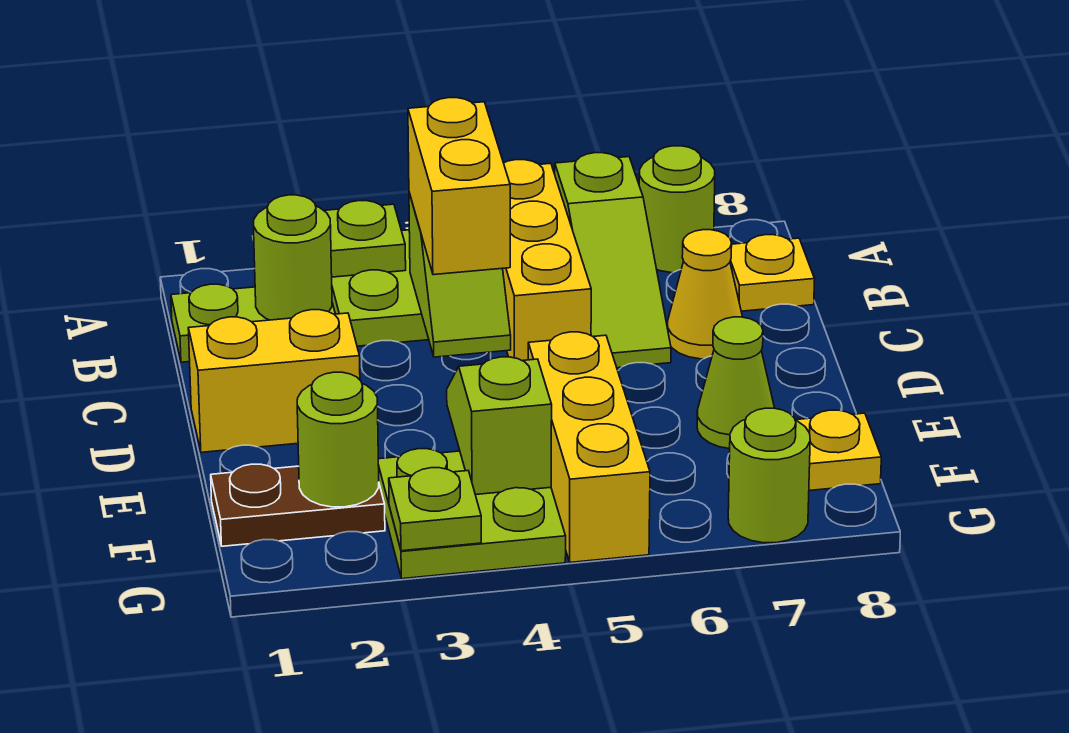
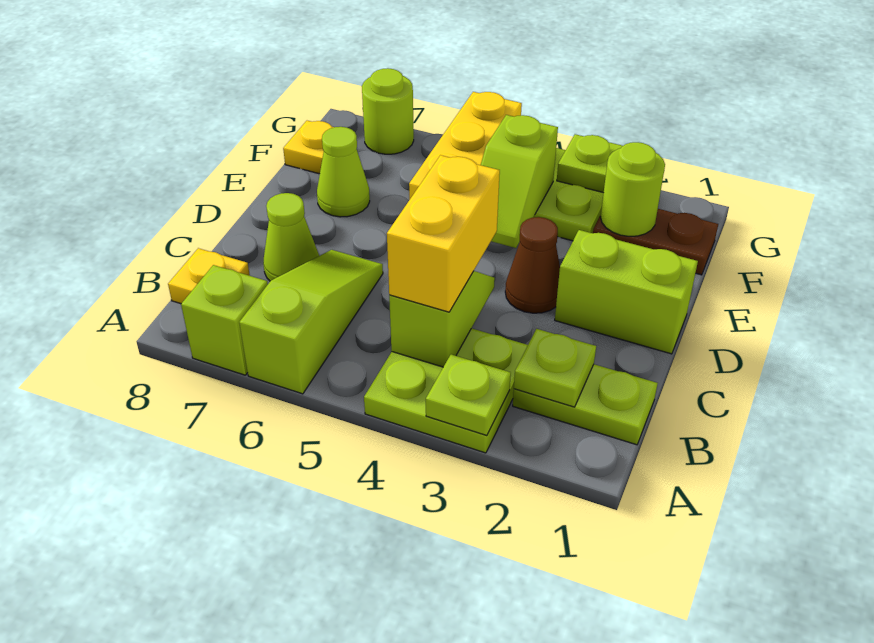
yellow 1x3 brick [503,160,591,361] -> none
lime 1x1 round brick [639,146,715,273] -> lime 1x1 brick [181,265,268,375]
lime 1x1 round brick [254,195,332,320] -> lime 1x1 plate [514,329,596,407]
yellow 1x1 cone [667,230,742,359] -> lime 1x1 cone [263,193,319,281]
yellow 1x2 brick [188,310,360,452] -> lime 1x2 brick [555,230,698,354]
none -> brown 1x1 cone [505,217,560,313]

